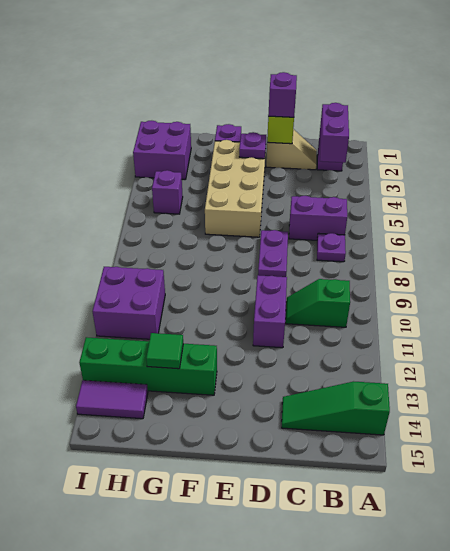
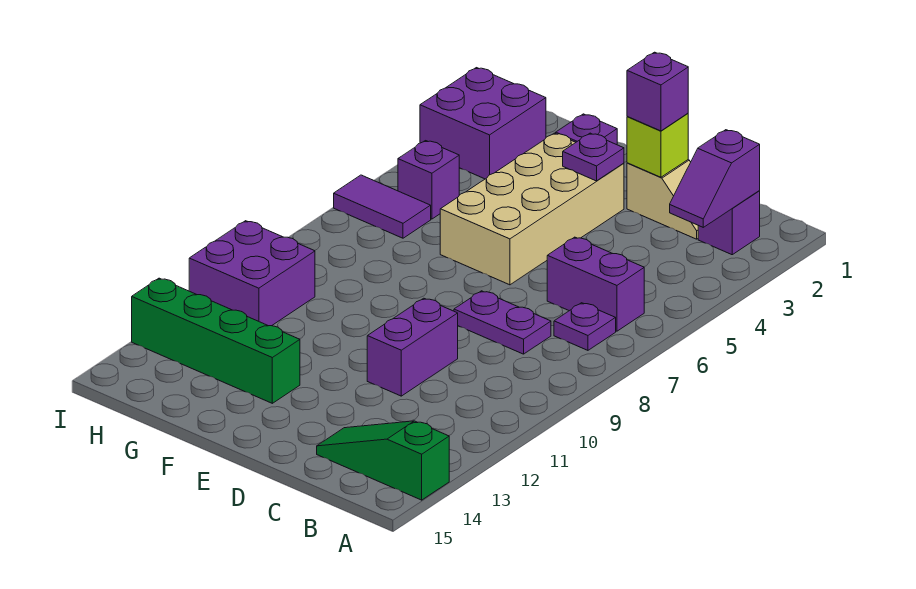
purple 1x2 brick [320,103,349,163] -> purple 1x2 slope [670,130,760,227]
green 1x2 slope [286,279,350,327] -> none
purple 1x2 plate [258,230,288,277] -> purple 1x2 plate turned to [454,291,551,354]
green 1x1 tile [146,333,183,369] -> none
purple 1x2 tile [76,380,148,419] -> purple 1x2 tile moved to [334,175,431,238]

